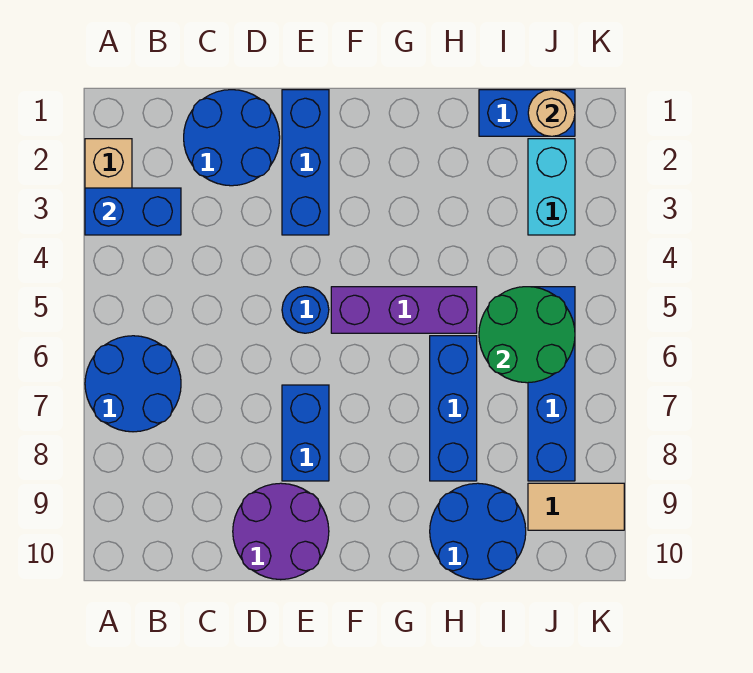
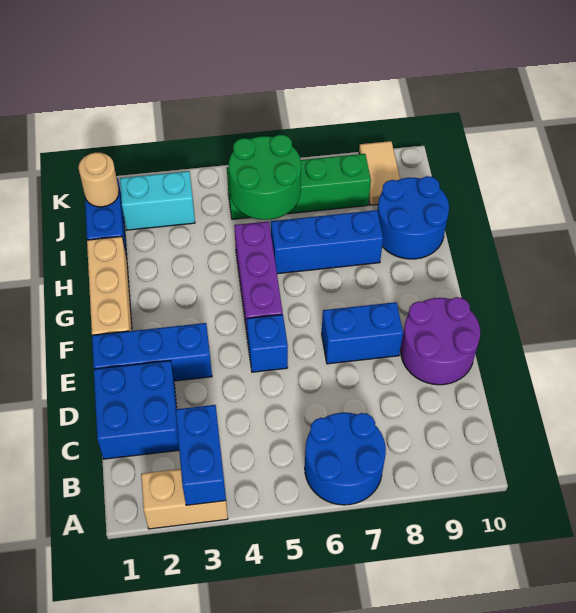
blue 2x2 round brick [184,90,280,186] -> blue 2x2 brick [94,361,179,459]
blue 1x1 round brick [282,287,329,333] -> blue 1x1 brick [247,315,288,372]
none -> tan 1x3 brick [87,237,132,335]
blue 1x4 brick [528,287,575,481] -> green 1x4 brick [227,154,371,219]

